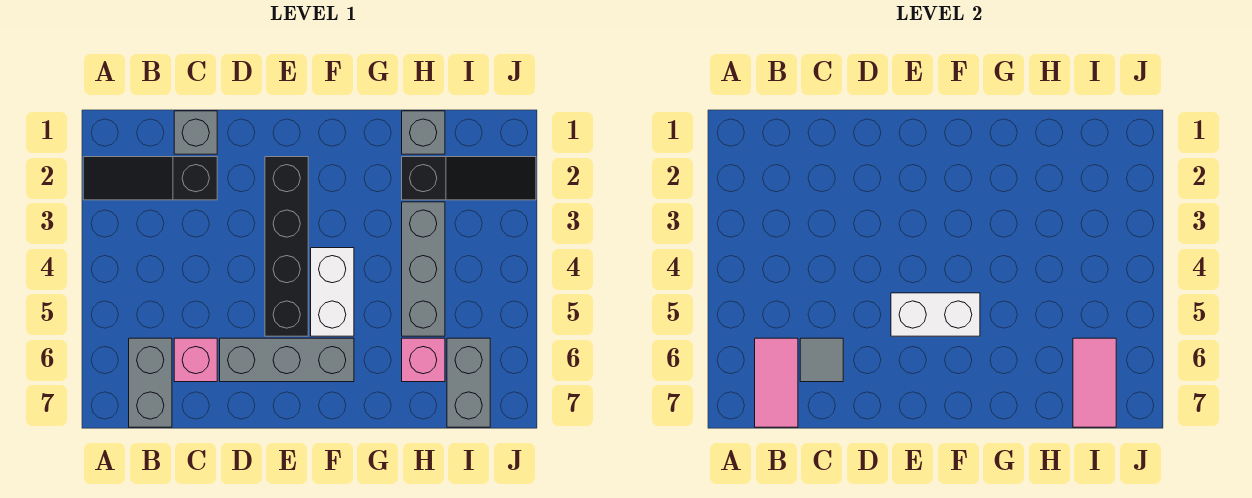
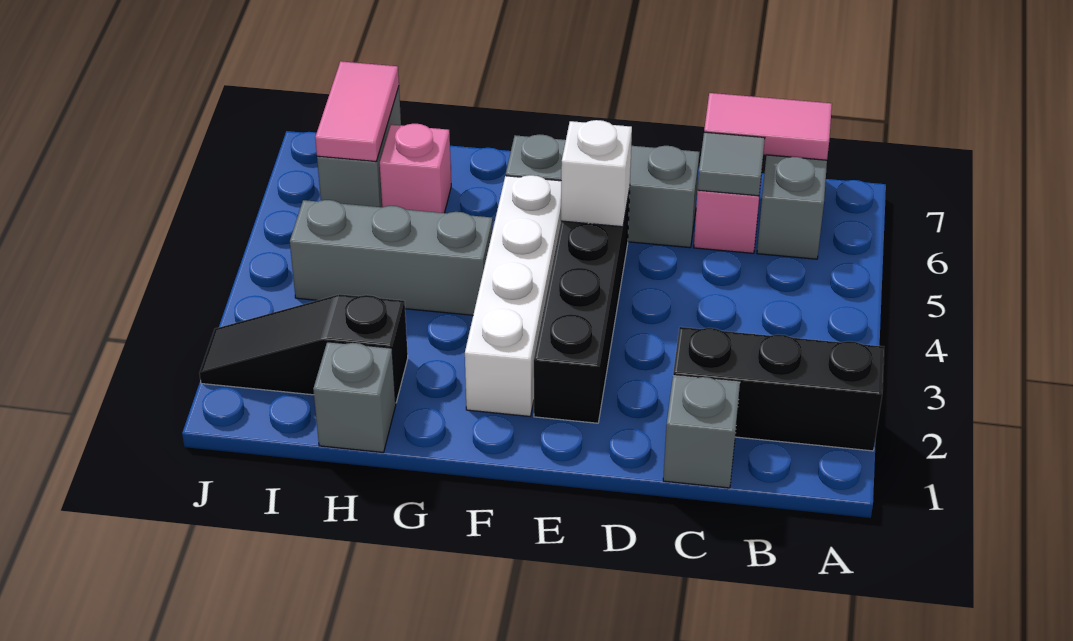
black 1x3 slope [83,157,217,200] -> black 1x3 brick [673,327,884,451]
pink 1x2 tile [755,338,798,427] -> pink 1x2 tile turned to [704,93,832,160]
white 1x2 brick [891,293,980,336] -> white 1x1 brick [561,120,632,227]
white 1x2 brick [311,248,354,336] -> white 1x4 brick [465,175,561,416]
grey 1x3 brick [402,202,445,336] -> grey 1x3 brick turned to [290,200,493,315]

